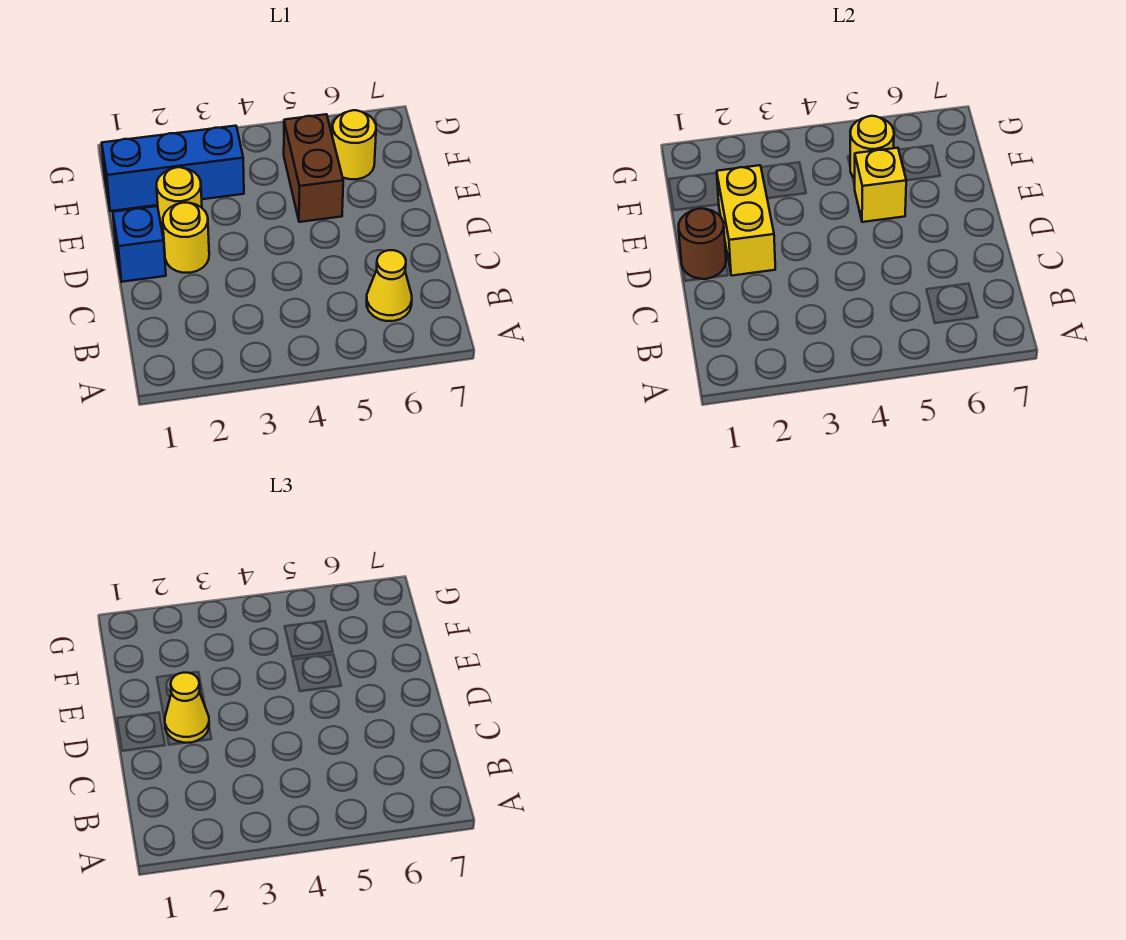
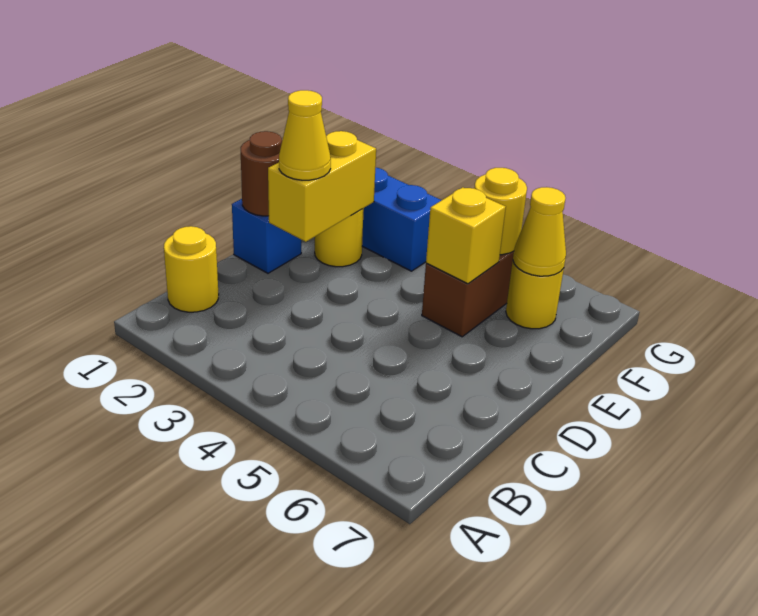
yellow 1x1 cone [366,250,412,321] -> yellow 1x1 cone moved to [513,187,566,276]
yellow 1x1 round brick [163,203,209,273] -> yellow 1x1 round brick moved to [164,226,219,312]

